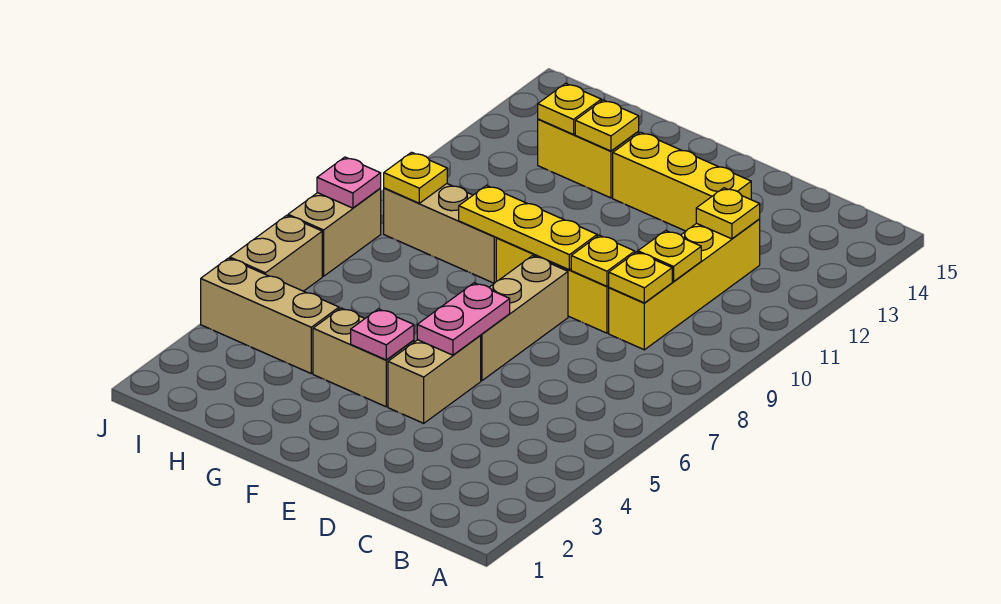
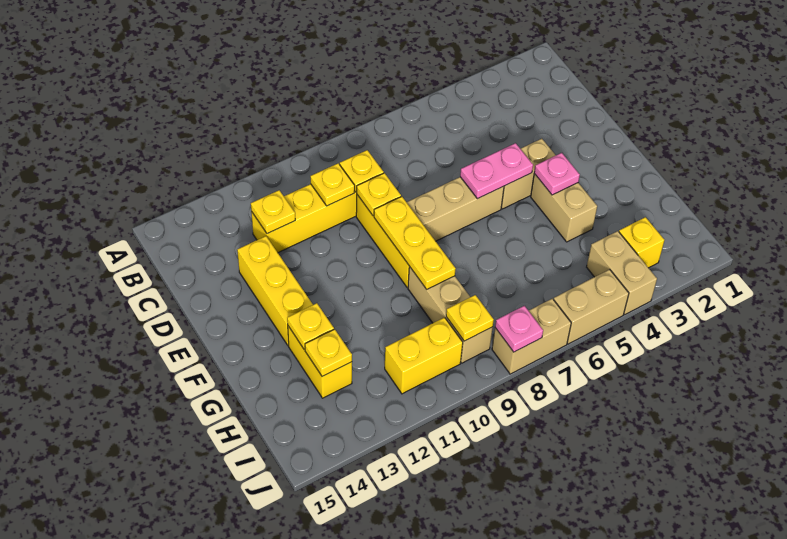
tan 1x3 brick [201,258,339,373] -> tan 1x2 brick [587,231,657,314]
none -> yellow 1x1 brick [619,217,664,268]
none -> yellow 1x2 brick [385,318,463,394]

